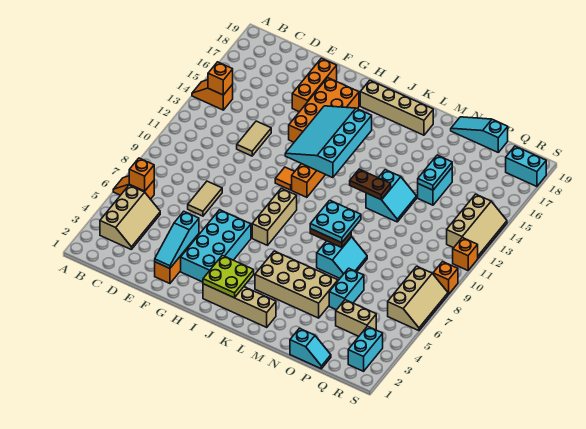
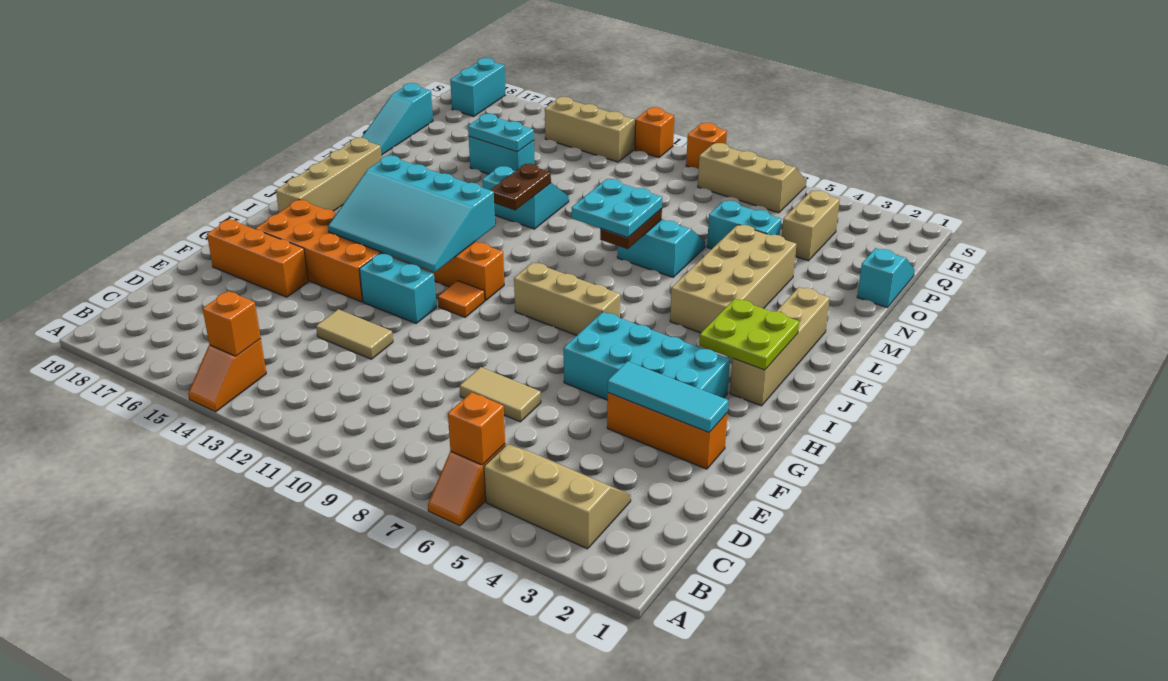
cyan 1x3 slope [155,211,199,269] -> cyan 1x3 tile [608,361,728,433]
cyan 1x2 brick [348,326,383,371] -> cyan 1x2 brick moved to [359,253,436,324]

